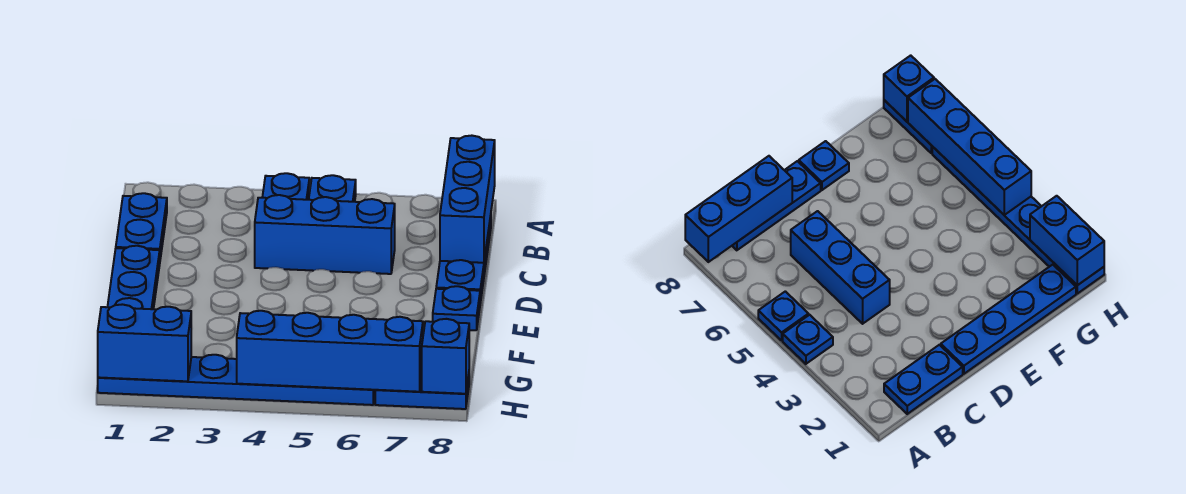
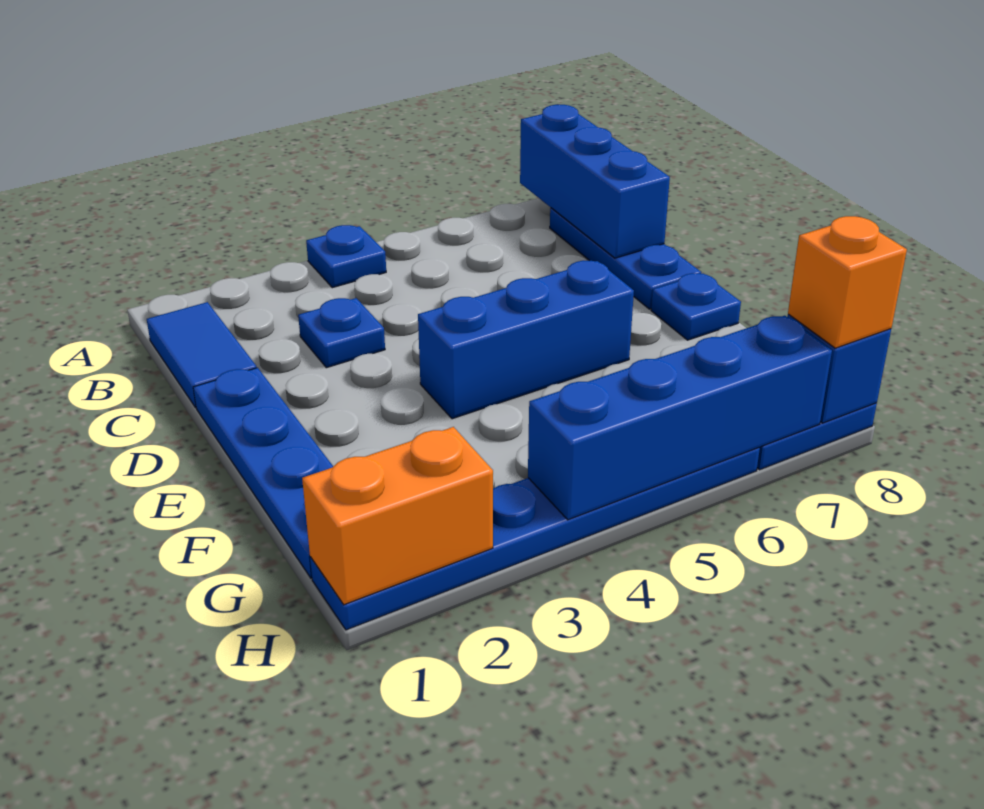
blue 1x1 plate [309,175,356,202] -> blue 1x1 plate moved to [298,298,385,368]
blue 1x2 plate [116,193,167,259] -> blue 1x2 tile [147,302,257,408]
blue 1x3 brick [255,195,395,274] -> blue 1x3 brick moved to [418,260,634,419]
blue 1x2 brick [98,304,191,381] -> orange 1x2 brick [302,427,493,605]
none -> orange 1x1 brick [788,216,907,348]

